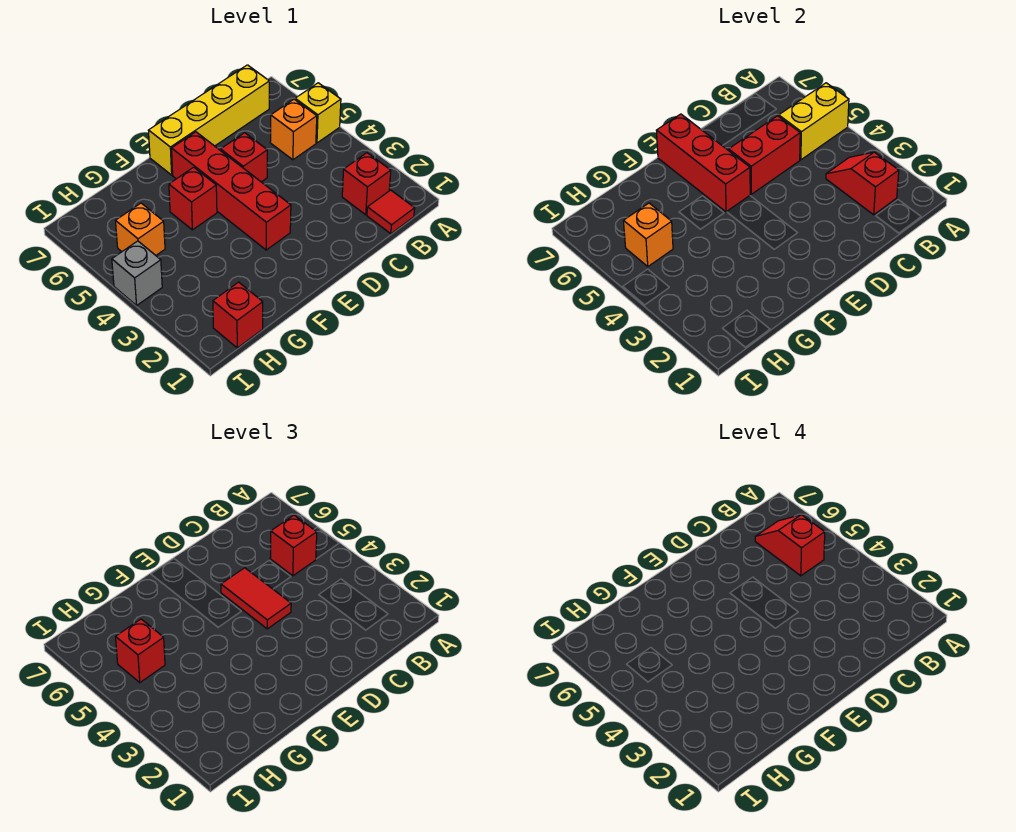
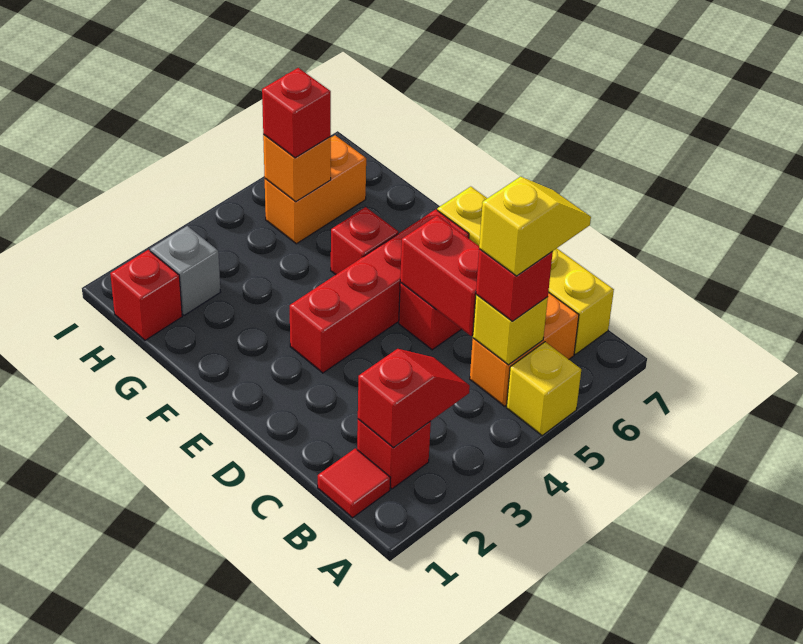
yellow 1x2 brick [779,83,849,160] -> yellow 1x1 brick [473,295,548,365]
orange 1x1 brick [270,99,317,160] -> orange 1x2 brick [470,292,579,406]
red 1x2 slope [755,515,825,576] -> yellow 1x2 slope [479,177,591,276]
red 1x2 tile [221,568,291,629] -> none
red 1x3 brick [656,114,750,212] -> none
orange 1x1 brick [116,203,165,255] -> orange 1x2 brick [265,135,366,244]
grey 1x1 brick [112,241,162,305] -> grey 1x1 brick moved to [150,226,220,315]

